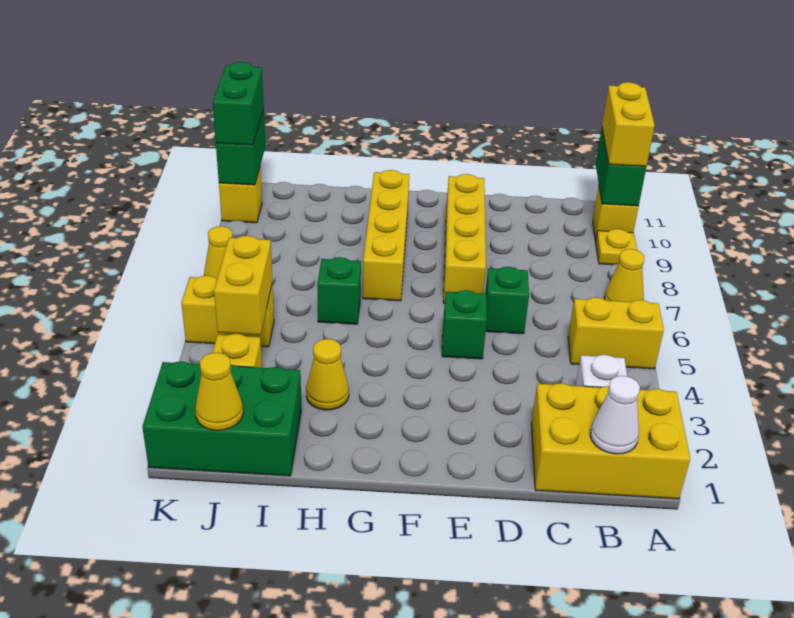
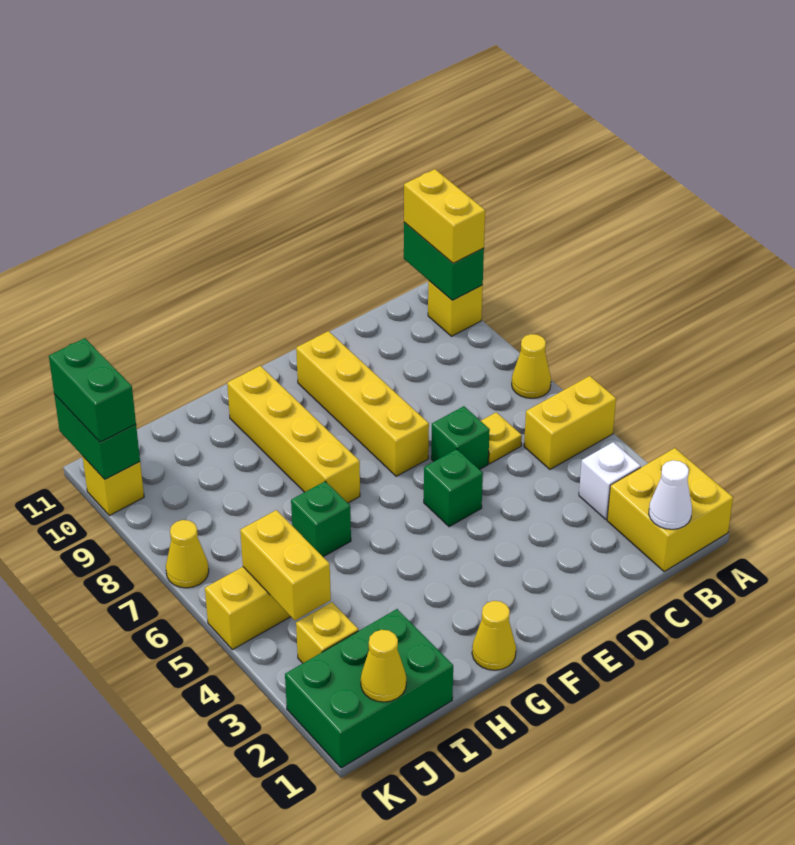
yellow 2x3 brick [531,383,690,499] -> yellow 2x2 brick [607,448,733,572]
yellow 1x1 plate [596,229,637,265] -> yellow 1x1 plate moved to [481,412,522,464]
yellow 1x1 cone [306,339,349,410] -> yellow 1x1 cone moved to [472,601,516,670]

